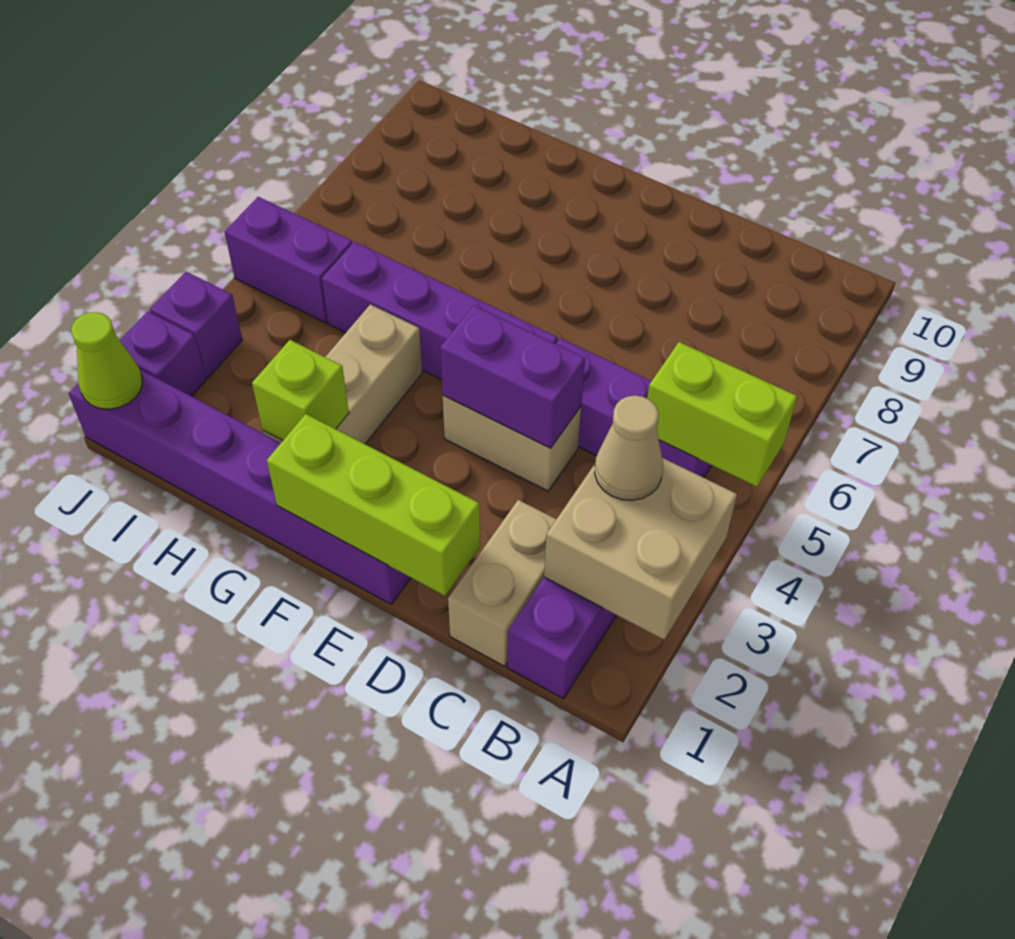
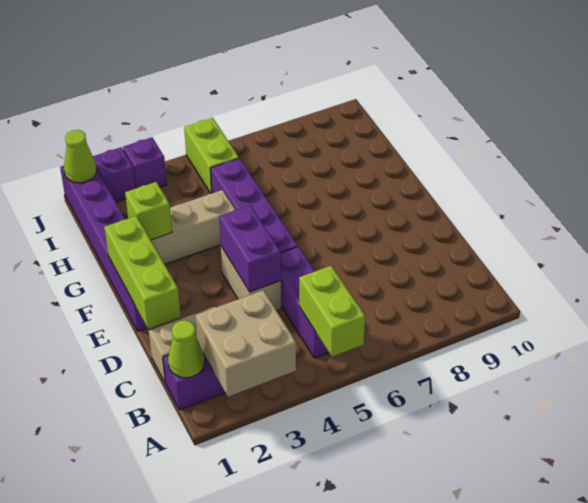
none -> lime 1x1 cone [168,320,205,378]
tan 1x1 cone [595,396,663,500] -> none
purple 1x2 brick [225,197,352,323] -> lime 1x2 brick [184,118,239,193]

